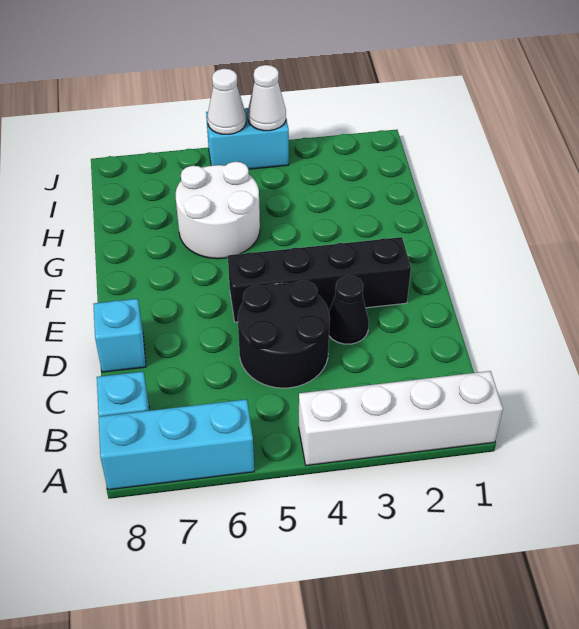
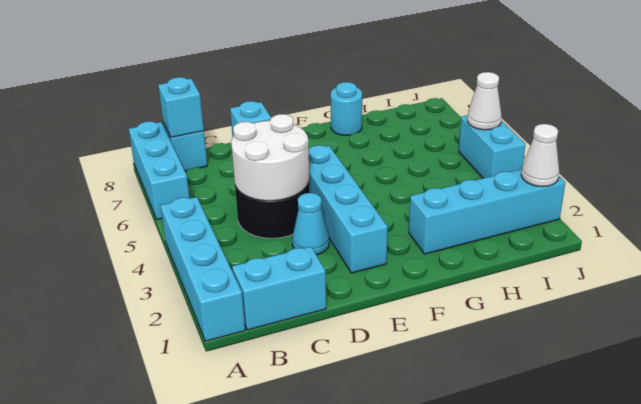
white 1x4 brick [299,371,503,466] -> cyan 1x4 brick [160,197,245,341]
none -> cyan 1x2 brick [232,247,326,330]
none -> cyan 1x1 brick [158,77,204,137]
black 1x1 cone [329,276,369,344] -> cyan 1x1 cone [292,193,329,255]
black 1x4 brick [228,237,411,322] -> cyan 1x4 brick [309,145,388,273]
none -> cyan 1x4 brick [409,169,565,254]
white 2x2 round brick [176,162,260,259] -> white 2x2 round brick moved to [231,114,309,201]
none -> cyan 1x1 round brick [331,82,362,135]
white 1x1 cone [248,65,286,131] -> white 1x1 cone moved to [521,124,559,187]

